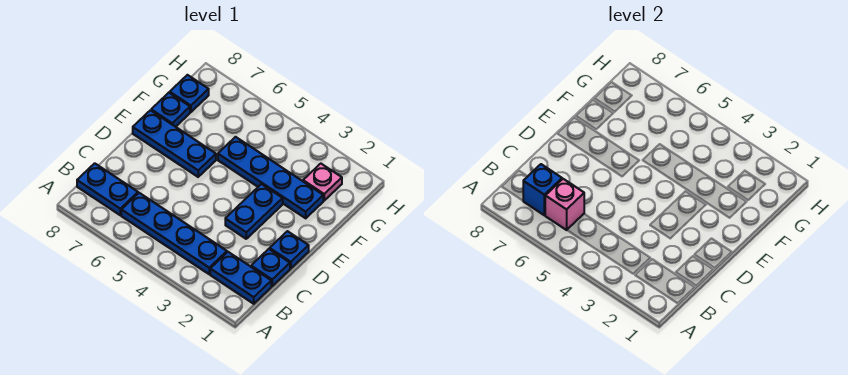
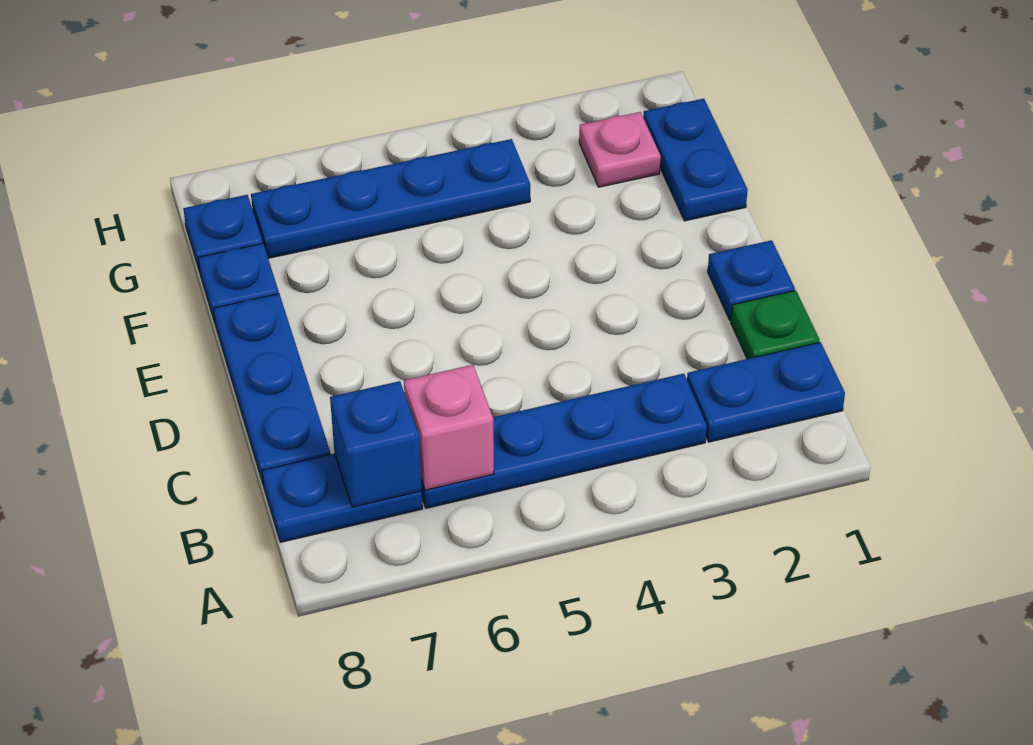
blue 1x1 plate [251,249,290,286] -> green 1x1 plate [731,290,820,359]
blue 1x2 plate [225,184,283,239] -> blue 1x2 plate moved to [643,99,748,221]
blue 1x3 plate [133,110,216,177] -> blue 1x3 plate turned to [213,294,330,485]
blue 1x4 plate [218,137,323,218] -> blue 1x4 plate moved to [251,139,530,258]

